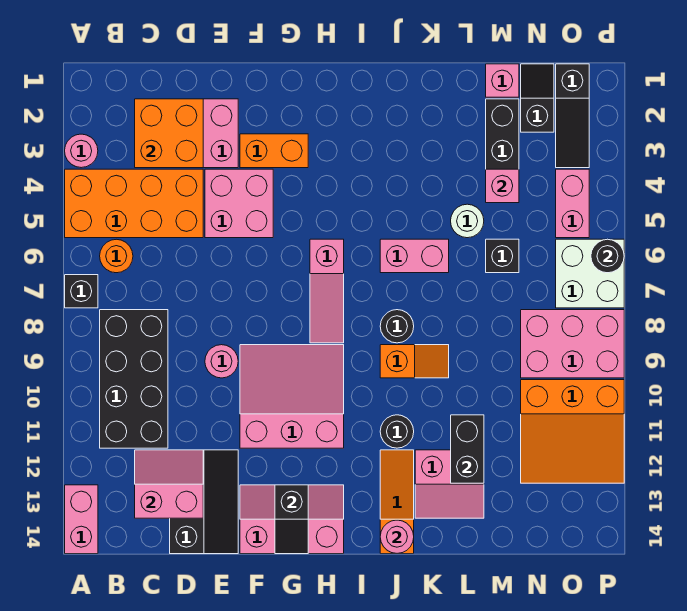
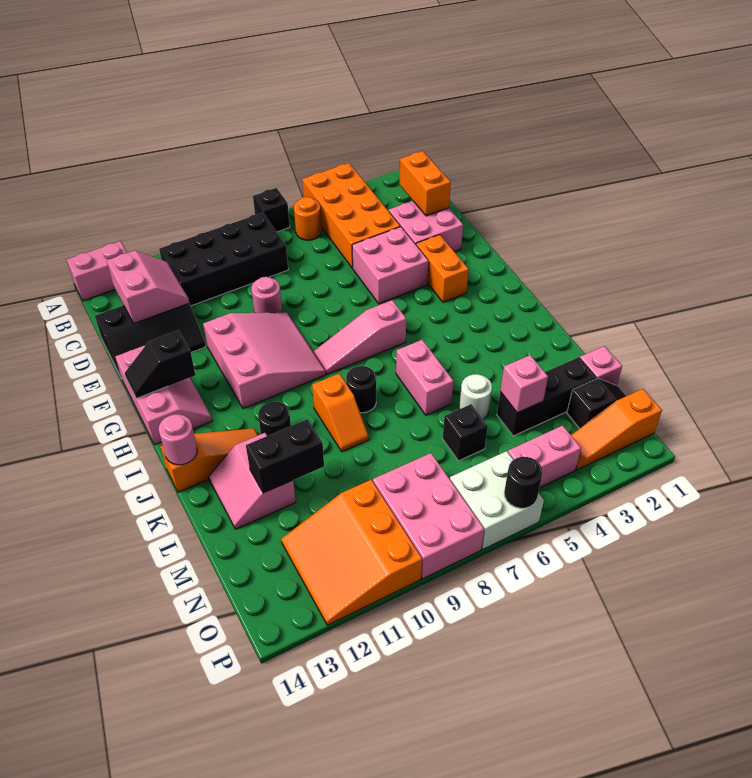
pink 1x1 round brick [65,134,98,168] -> none
orange 2x2 brick [135,99,203,168] -> orange 1x2 brick [399,151,451,216]
black 1x3 slope [556,64,589,168] -> orange 1x3 slope [571,389,662,470]

